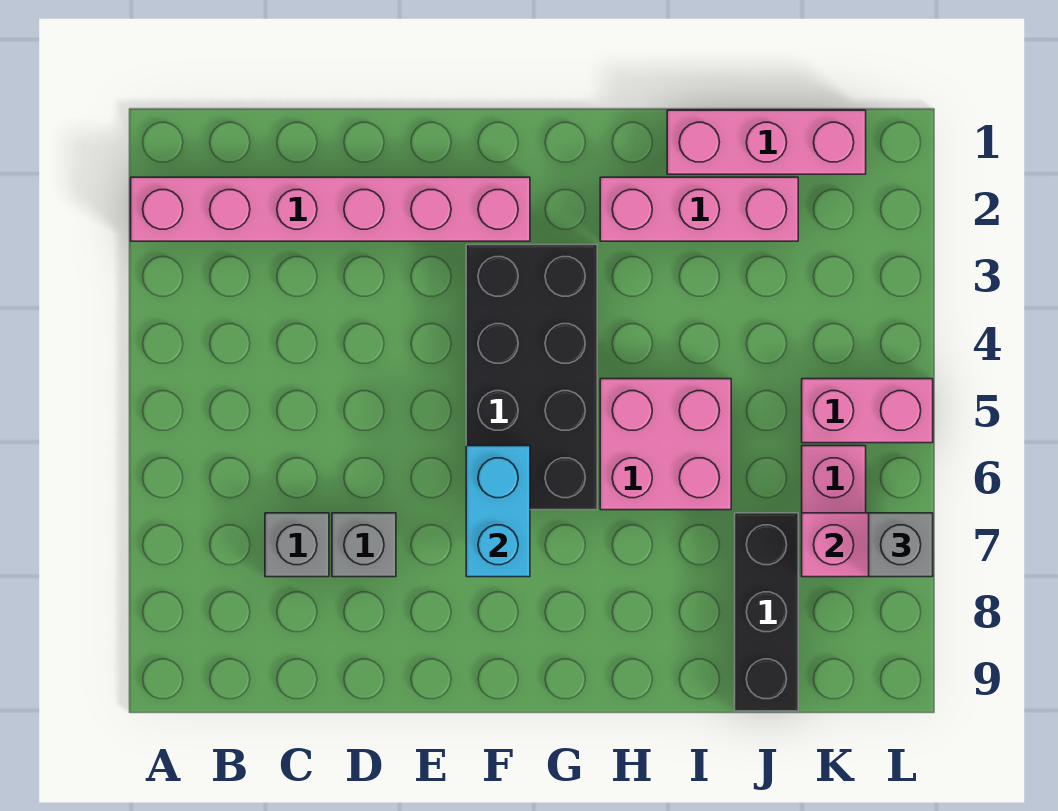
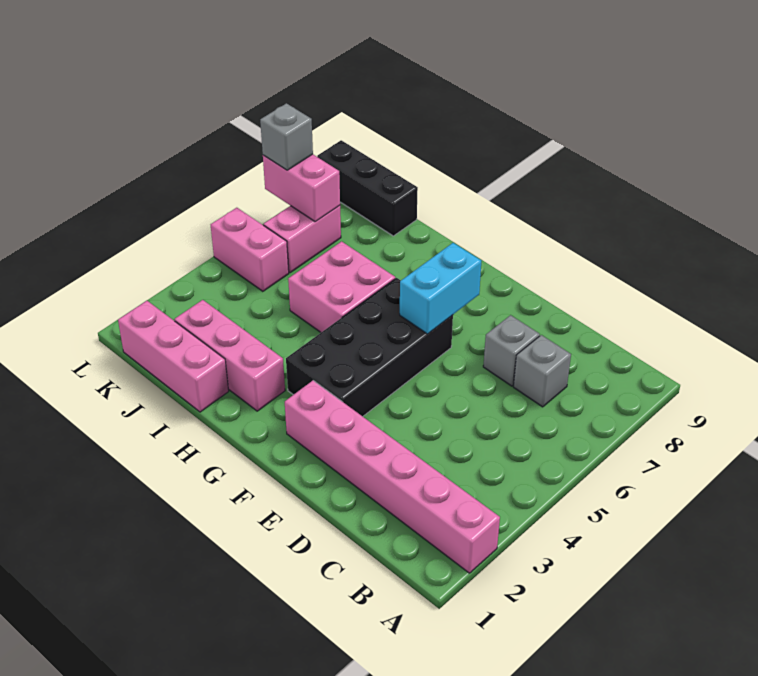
black 1x3 brick [735,513,798,711] -> black 1x3 brick turned to [317,140,418,236]

